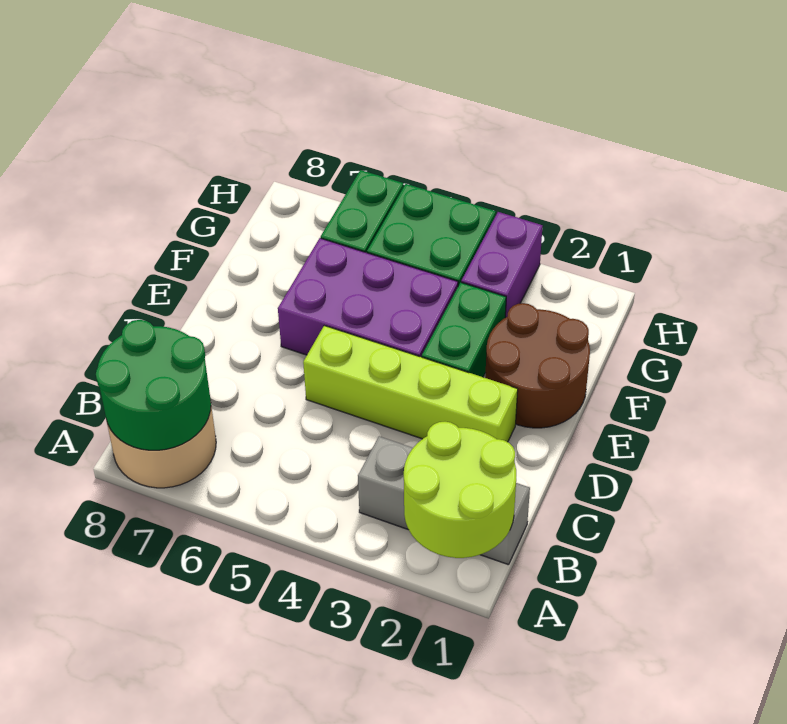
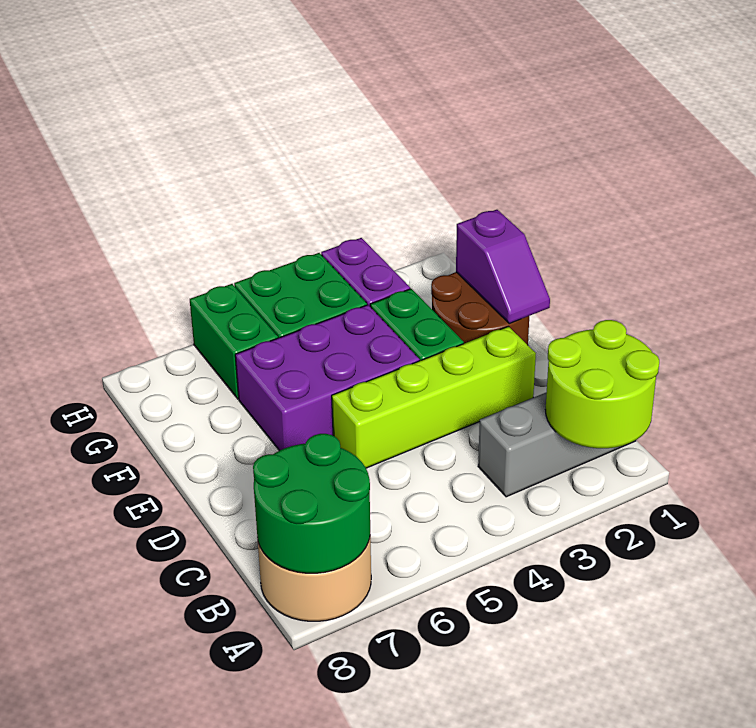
none -> purple 1x2 slope [456,210,550,324]

